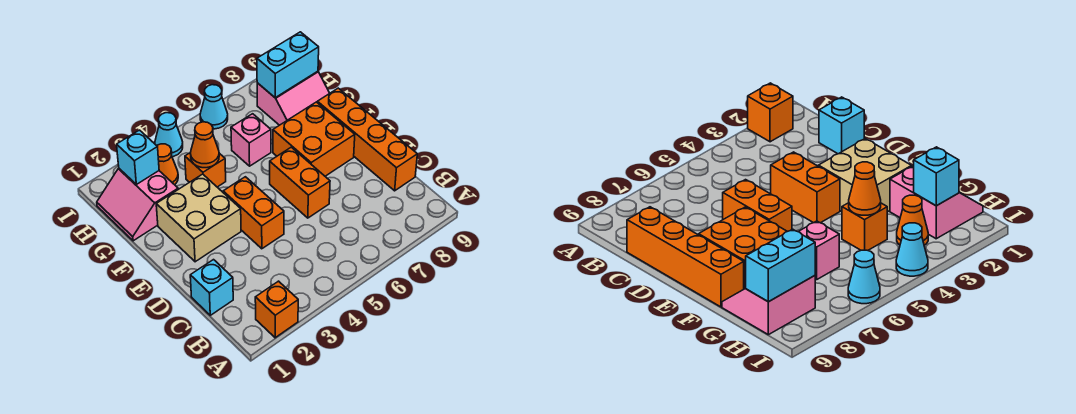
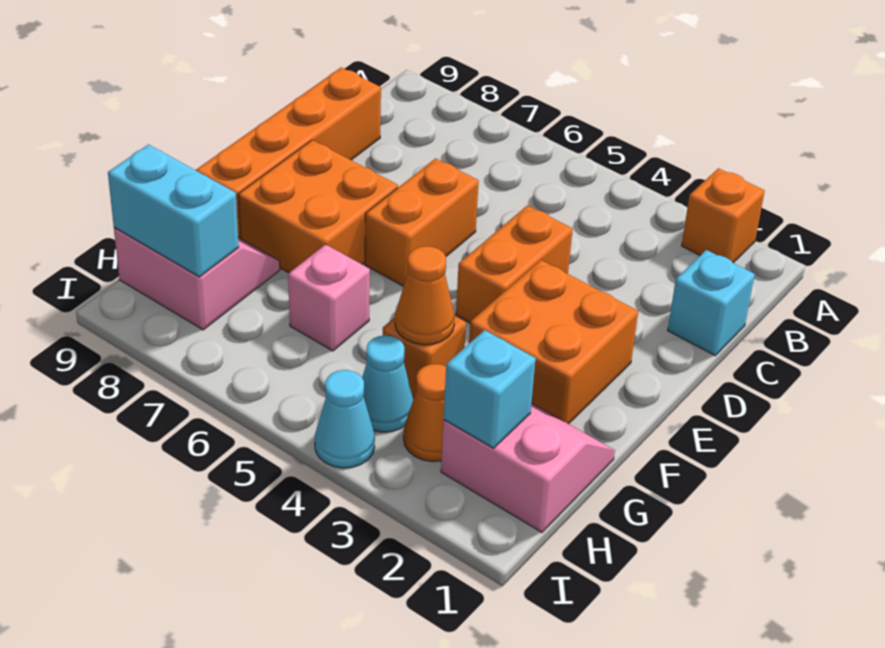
tan 2x2 brick [156,174,241,262] -> orange 2x2 brick [469,260,638,424]
pink 2x2 slope [97,168,178,241] -> pink 2x2 slope turned to [441,403,615,532]
cyan 1x1 cone [200,85,228,129] -> cyan 1x1 cone moved to [362,335,413,432]

